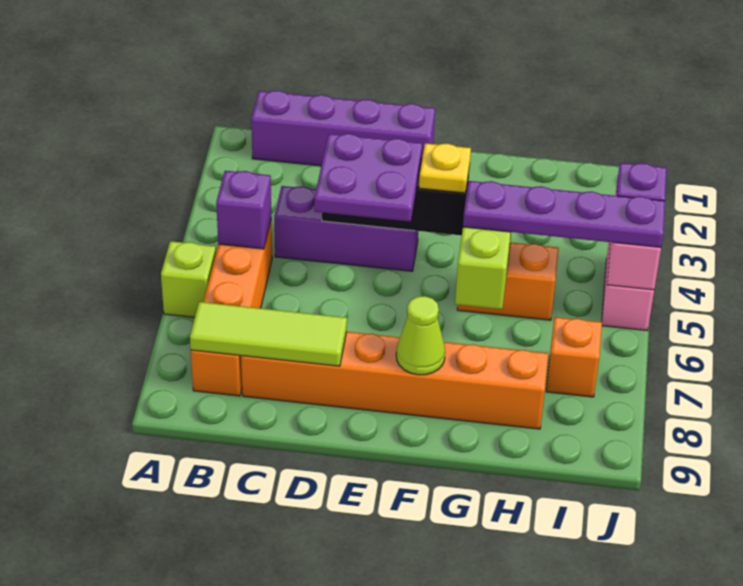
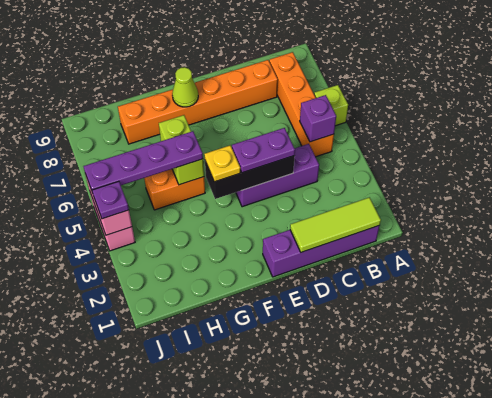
lime 1x3 tile [190,302,347,366] -> lime 1x3 tile moved to [290,197,381,252]
purple 2x2 plate [314,134,422,222] -> purple 1x2 plate [232,128,295,173]
orange 1x1 brick [546,317,602,397] -> none

